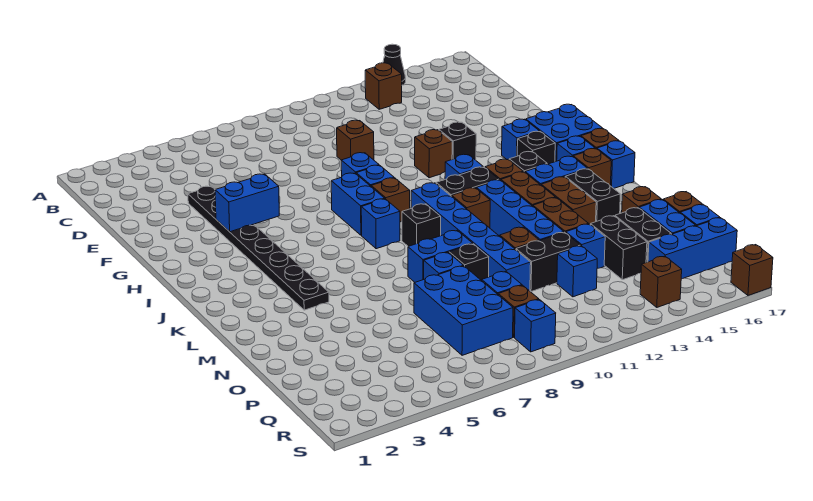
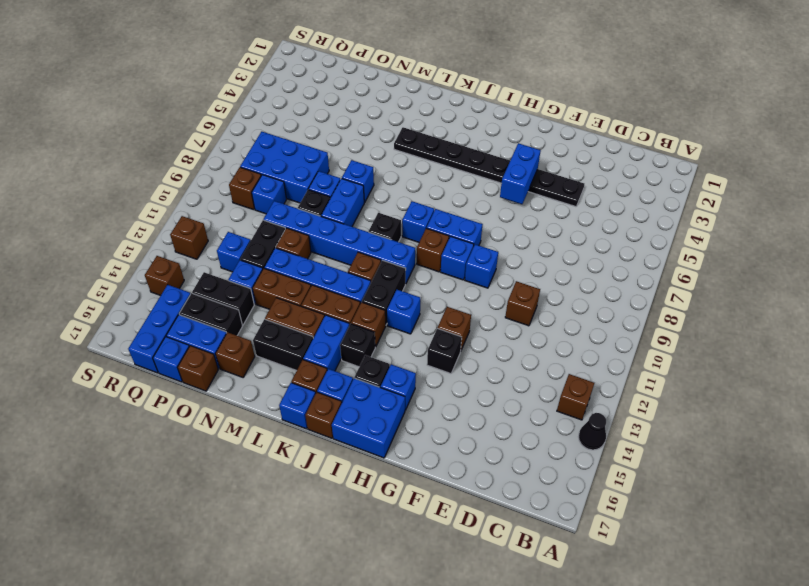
blue 1x1 brick [515,300,556,352] -> blue 1x1 brick moved to [342,160,374,202]
brown 1x1 brick [731,245,773,295] -> brown 1x1 brick moved to [170,216,208,259]

